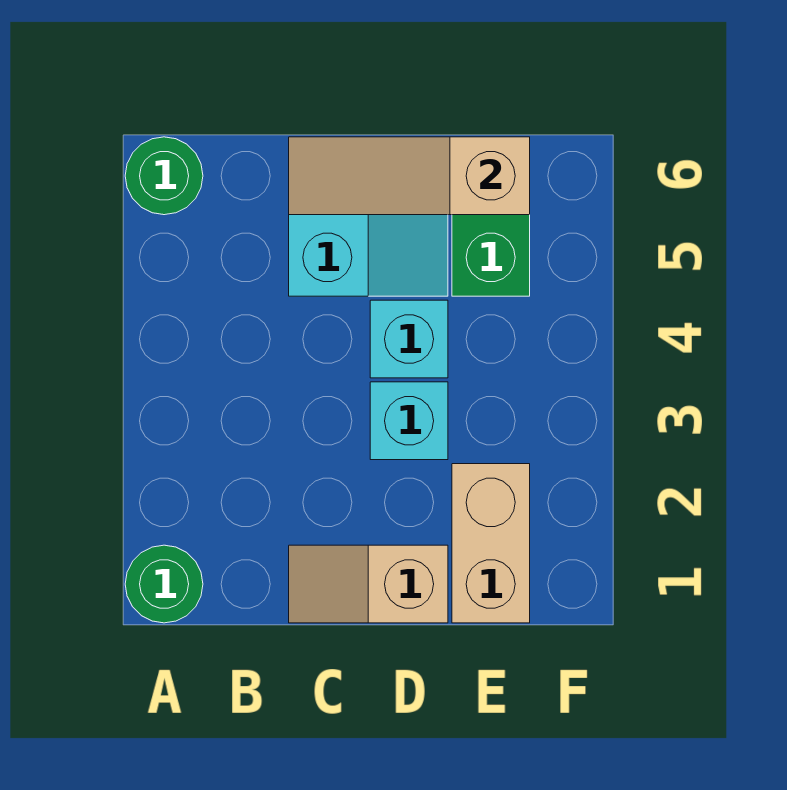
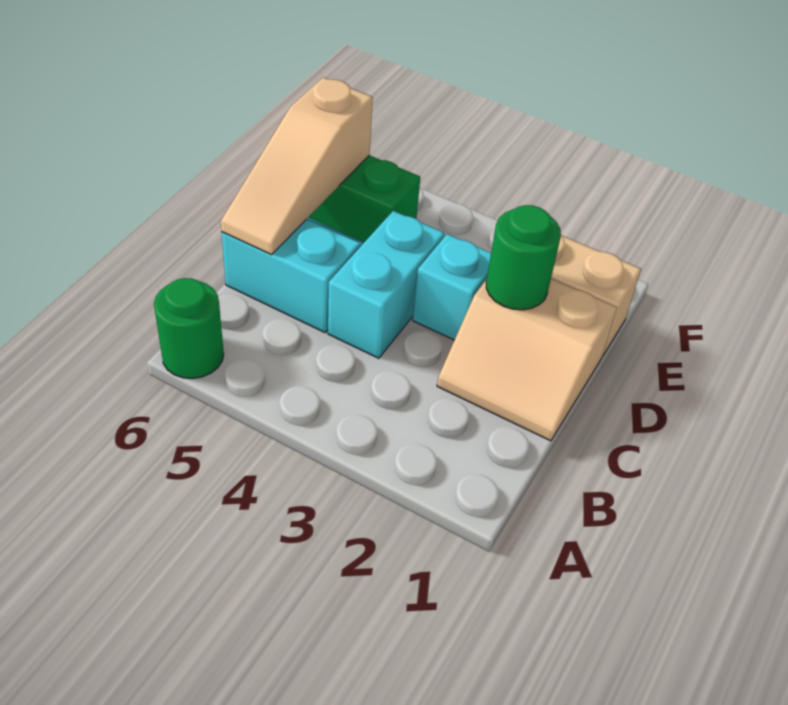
green 1x1 round brick [125,545,203,623] -> green 1x1 round brick moved to [486,205,561,310]
tan 1x2 slope [289,545,448,623] -> tan 2x2 slope [437,279,617,441]
cyan 1x1 brick [370,300,448,378] -> cyan 1x2 brick [328,211,444,358]

